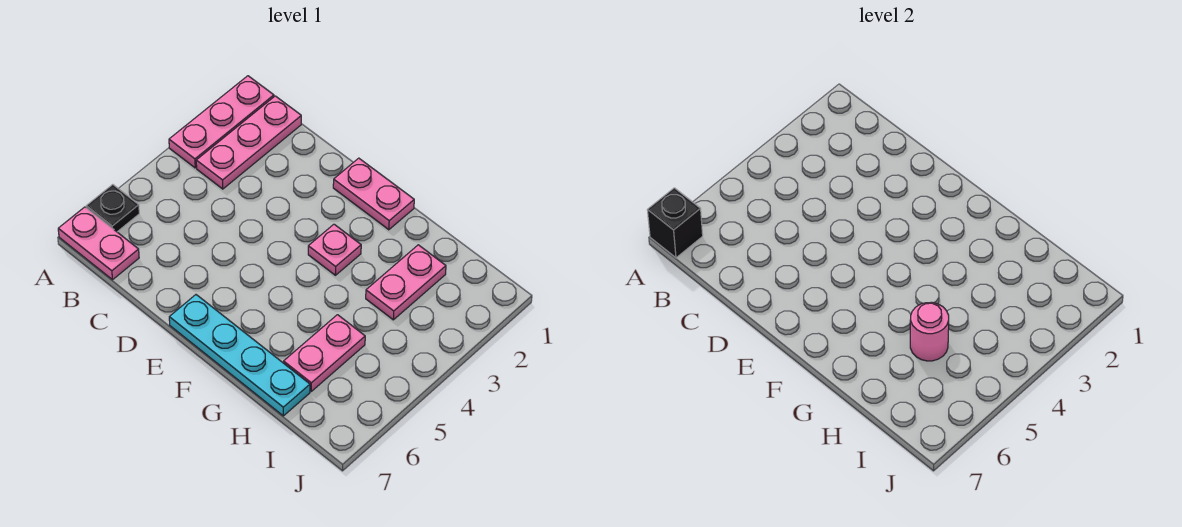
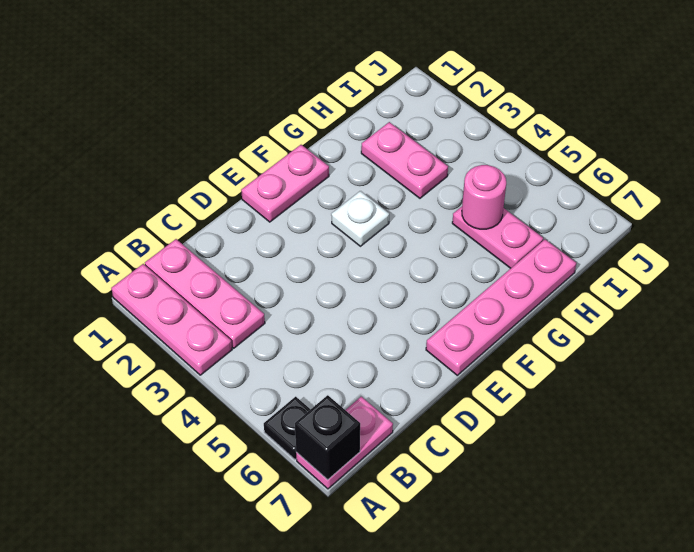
cyan 1x4 plate [169,295,310,416] -> pink 1x4 plate [426,239,576,375]
pink 1x1 plate [308,224,361,275] -> white 1x1 plate [331,191,389,246]

